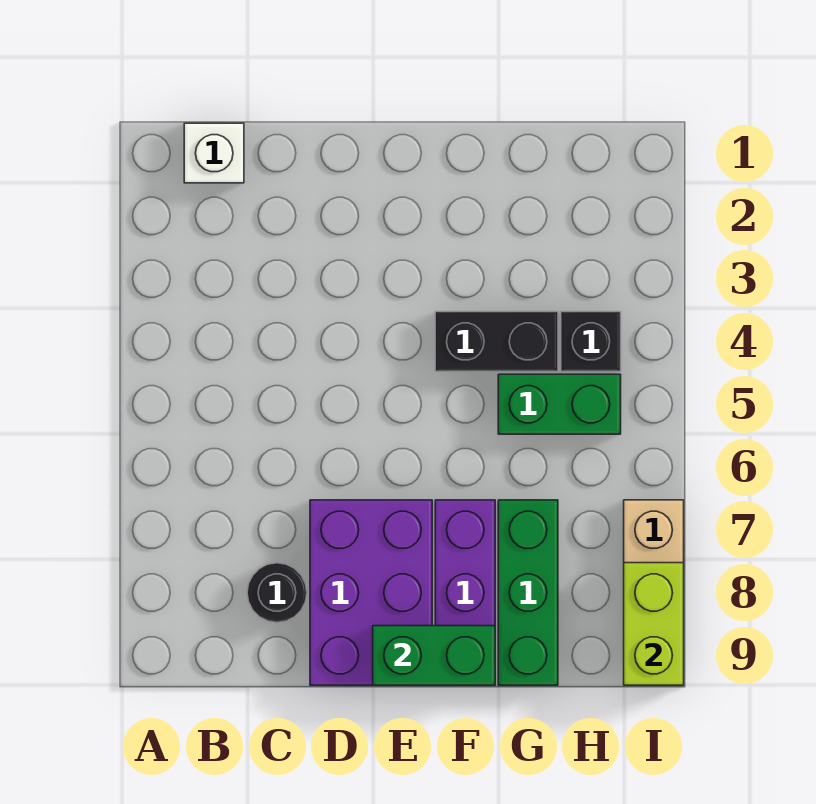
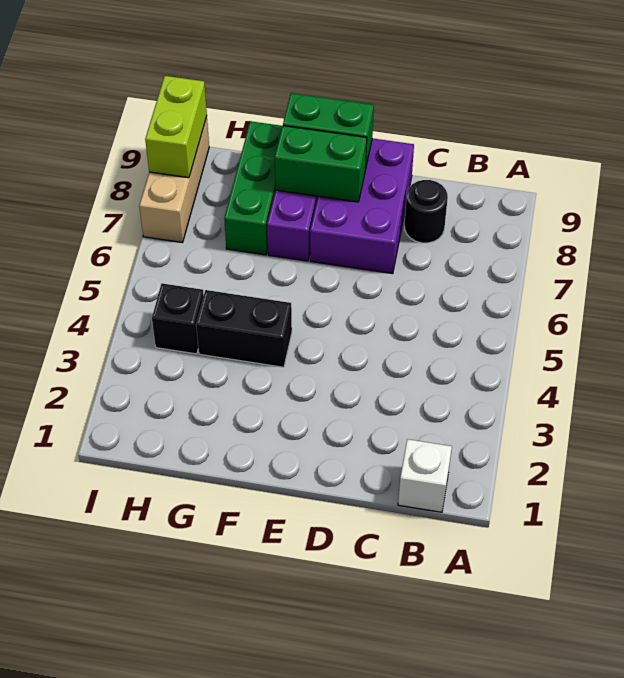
green 1x2 brick [498,374,621,434] -> green 1x2 brick moved to [275,126,367,202]

